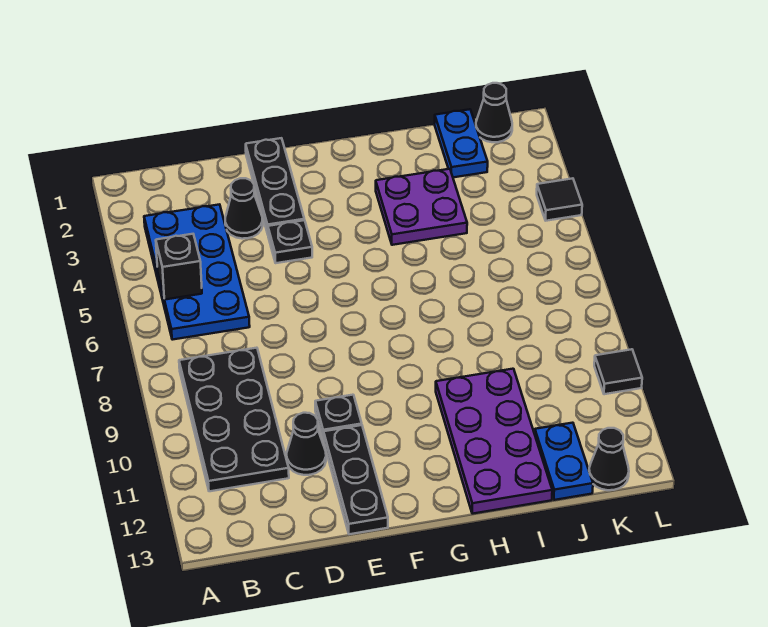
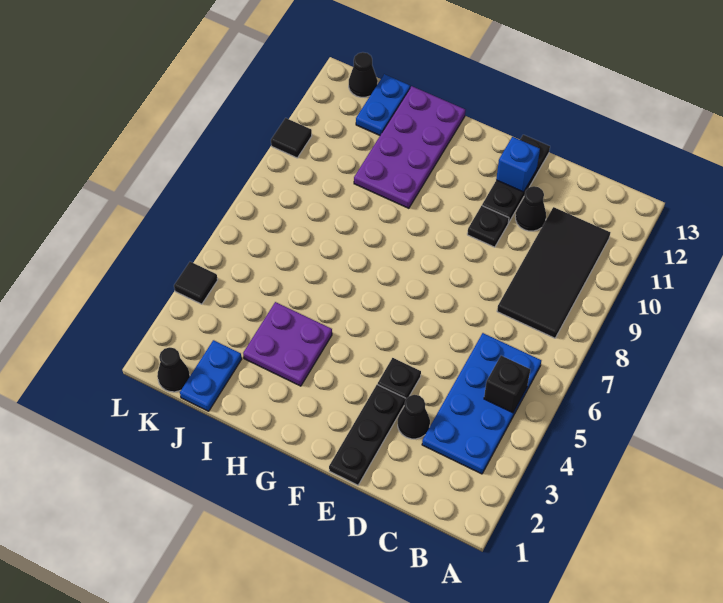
black 2x4 plate [179,348,289,491] -> black 2x4 tile [497,207,611,338]
none -> blue 1x1 brick [496,137,540,192]

